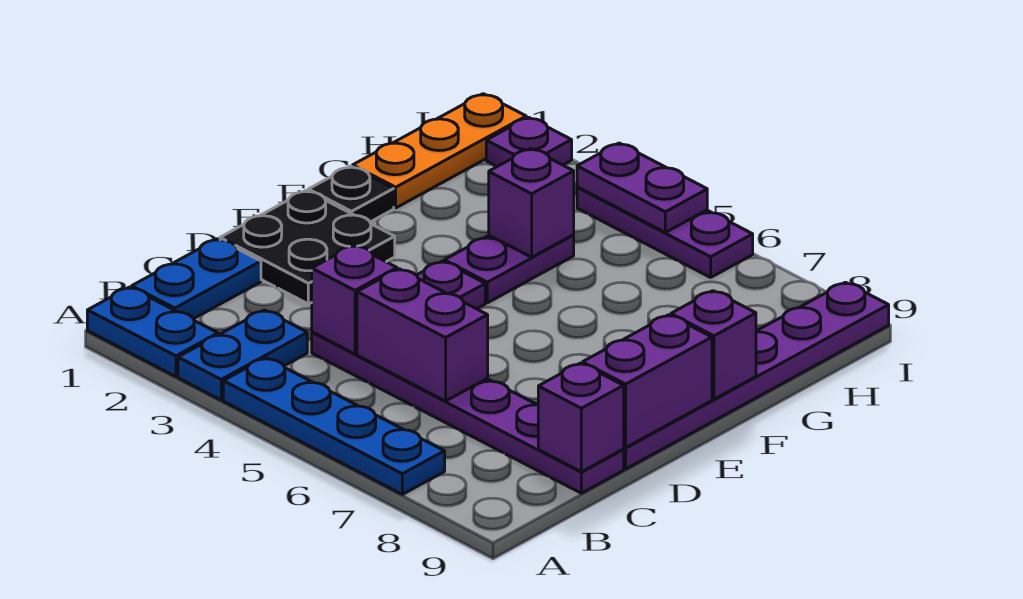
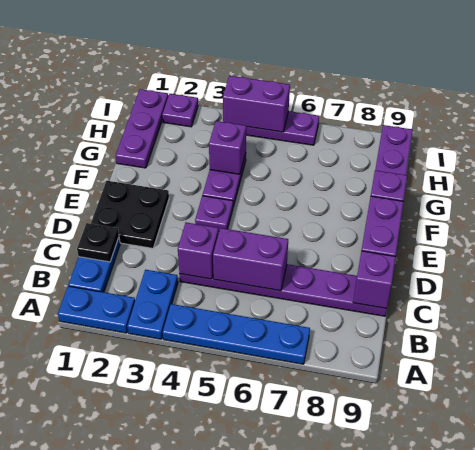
black 1x1 plate [308,166,394,222] -> black 1x1 plate moved to [77,223,119,262]
orange 1x3 plate [353,94,526,208] -> purple 1x3 plate [116,89,168,168]
purple 1x2 plate [577,143,707,232] -> purple 1x2 brick [223,76,290,132]

